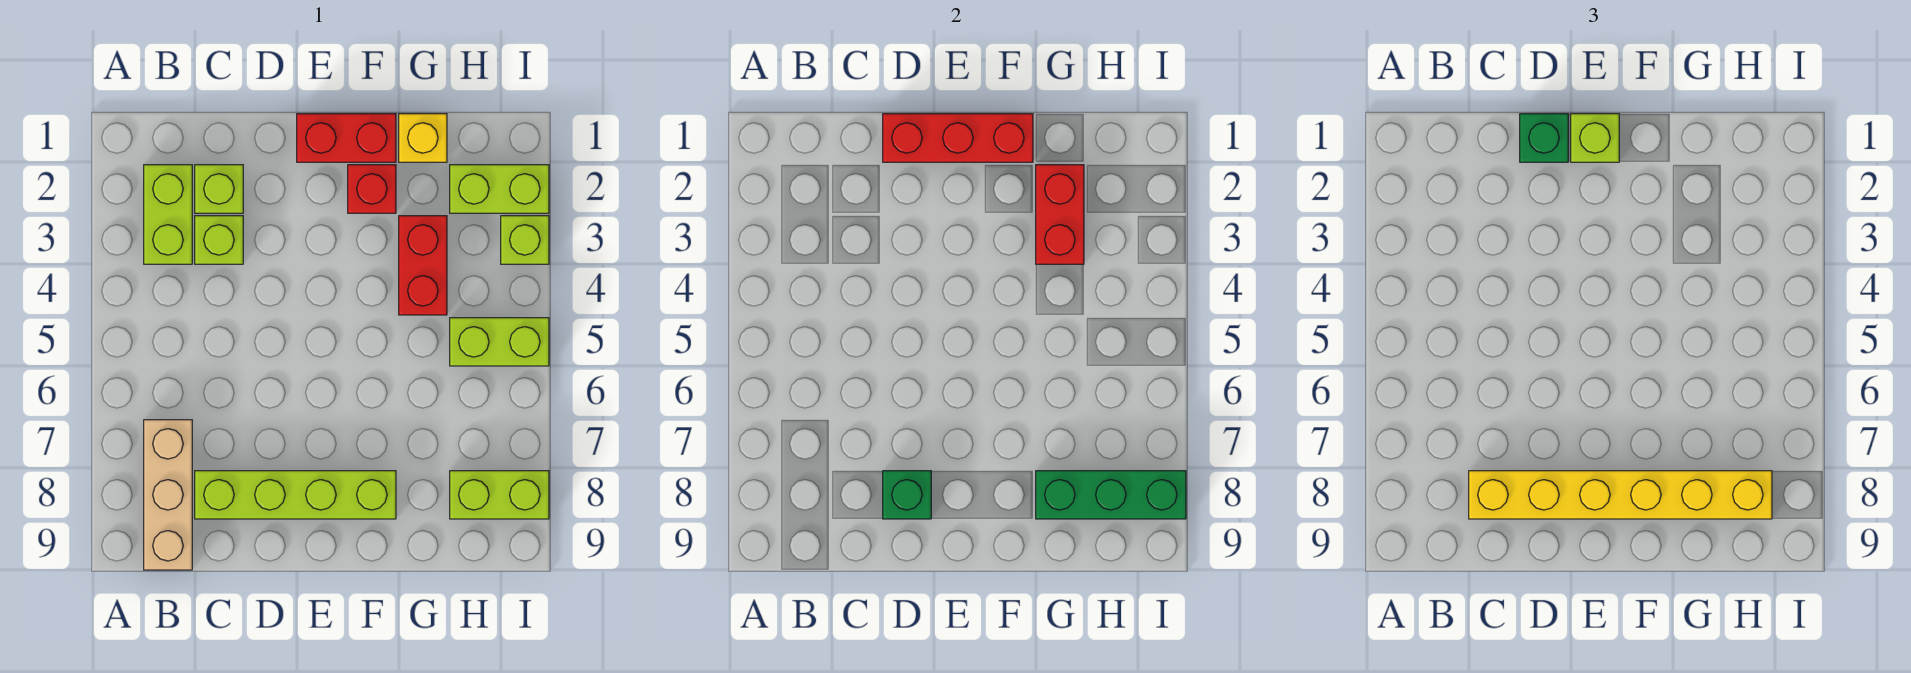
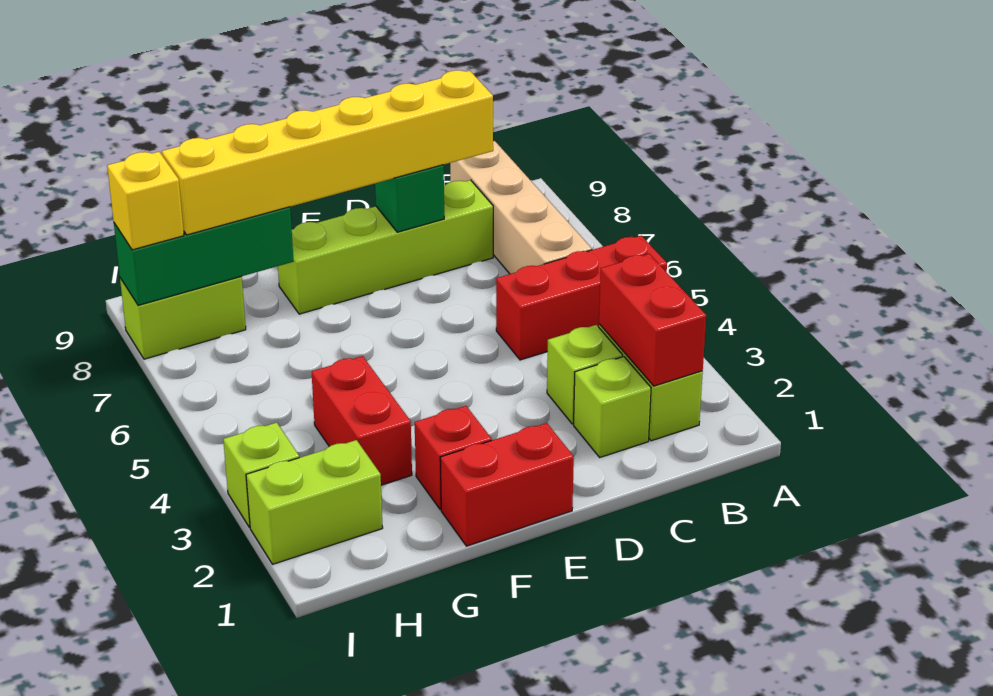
tan 1x3 brick [144,420,192,570] -> tan 1x4 brick [450,141,592,274]
red 1x3 brick [883,114,1033,162] -> red 1x3 brick moved to [496,236,667,360]
green 1x1 brick [1520,114,1568,162] -> none
lime 1x1 brick [1571,114,1619,162] -> none
yellow 1x1 brick [399,114,447,162] -> yellow 1x1 brick moved to [107,152,184,250]
red 1x2 brick [1036,165,1084,264] -> red 1x2 brick moved to [599,254,706,386]
lime 1x2 brick [450,318,549,366] -> none

